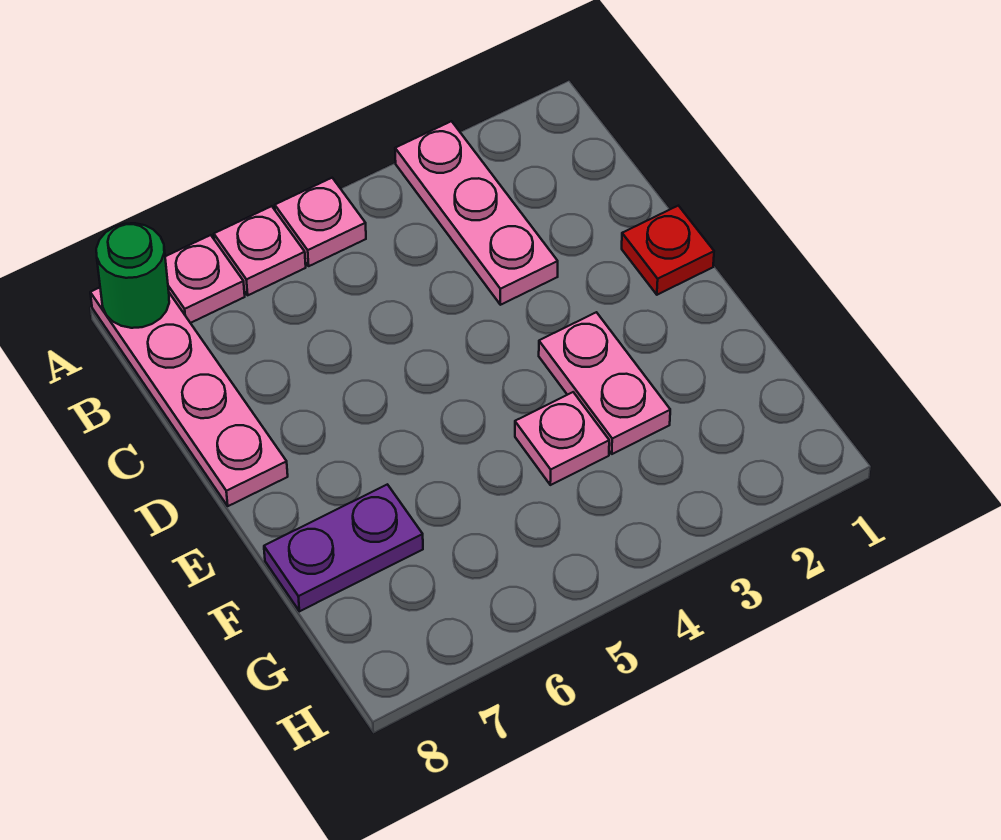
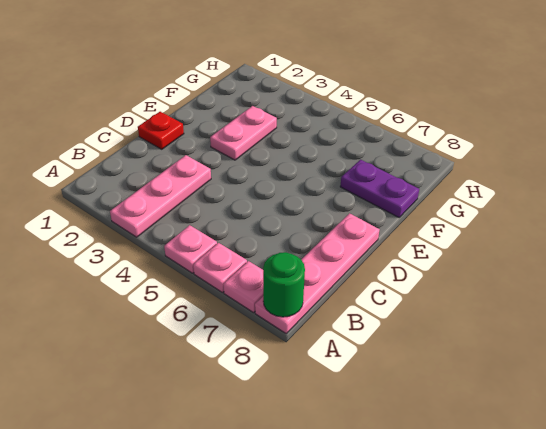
pink 1x1 plate [515,392,609,485] -> none

